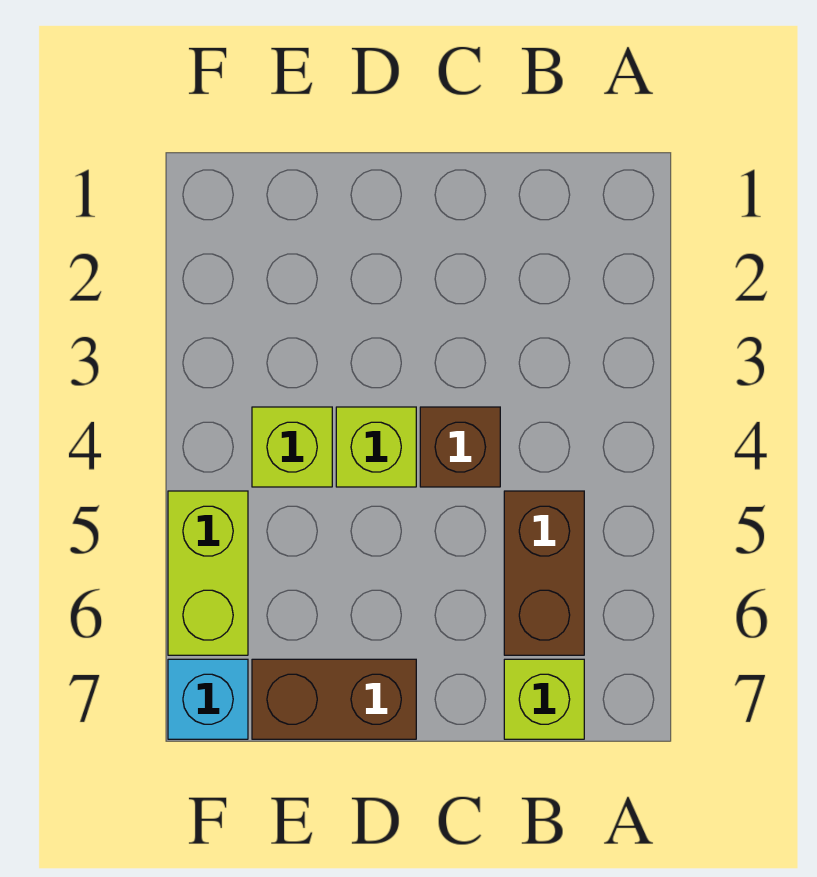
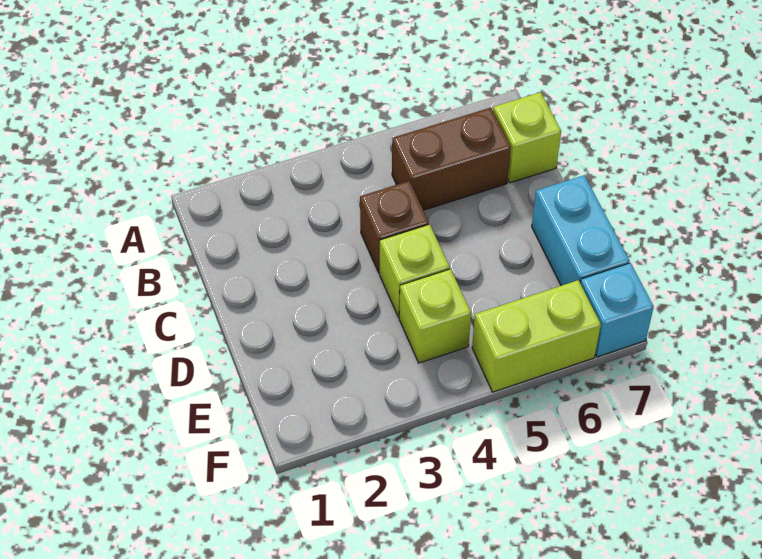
brown 1x2 brick [252,659,416,739] -> cyan 1x2 brick [532,175,630,286]

